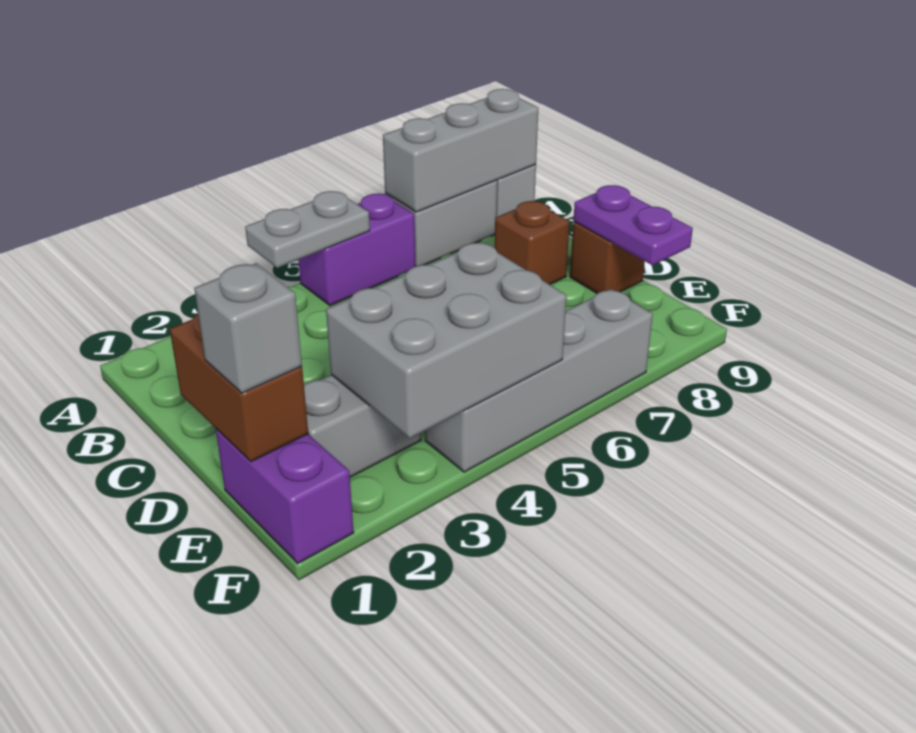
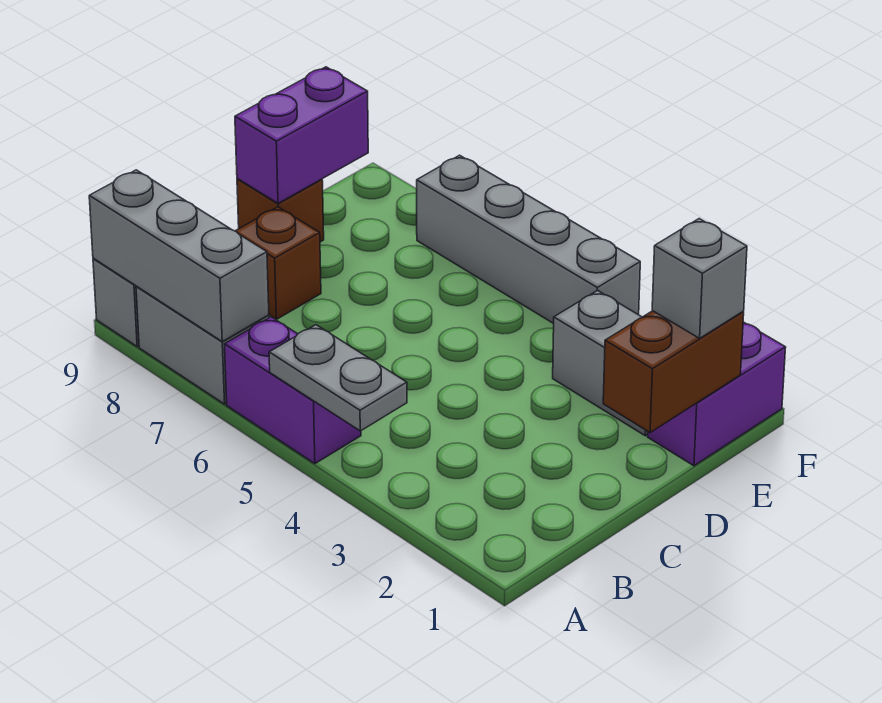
purple 1x2 plate [573,185,693,265] -> purple 1x2 brick [235,67,368,203]
grey 2x3 brick [326,242,566,438] -> none

